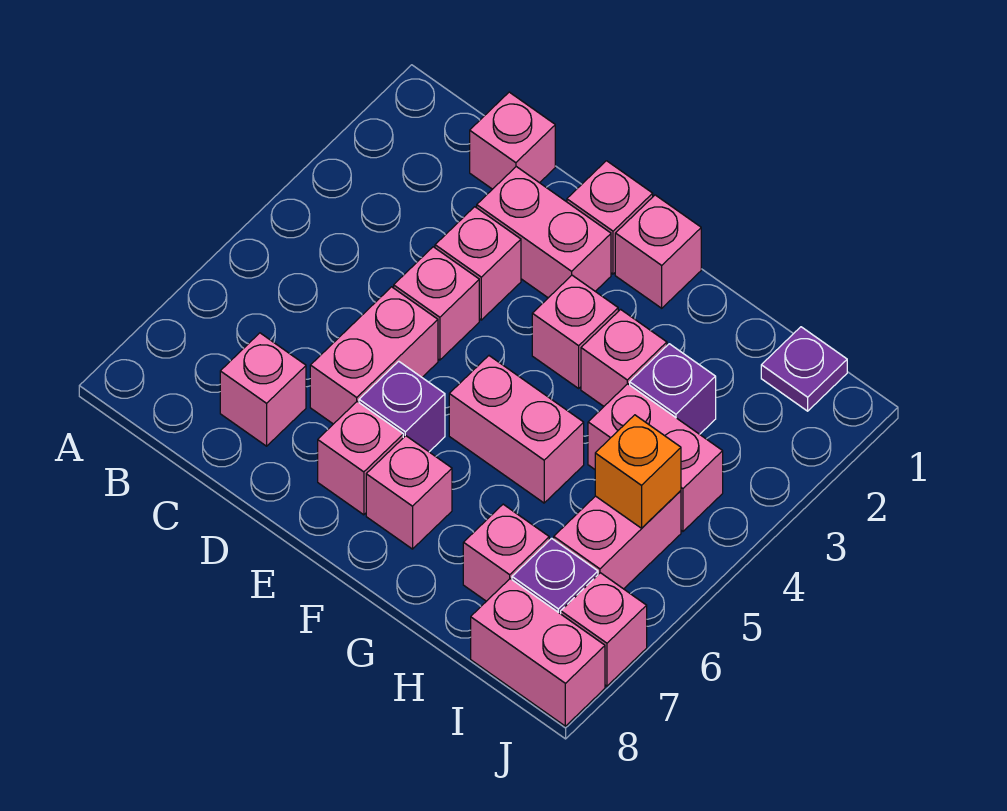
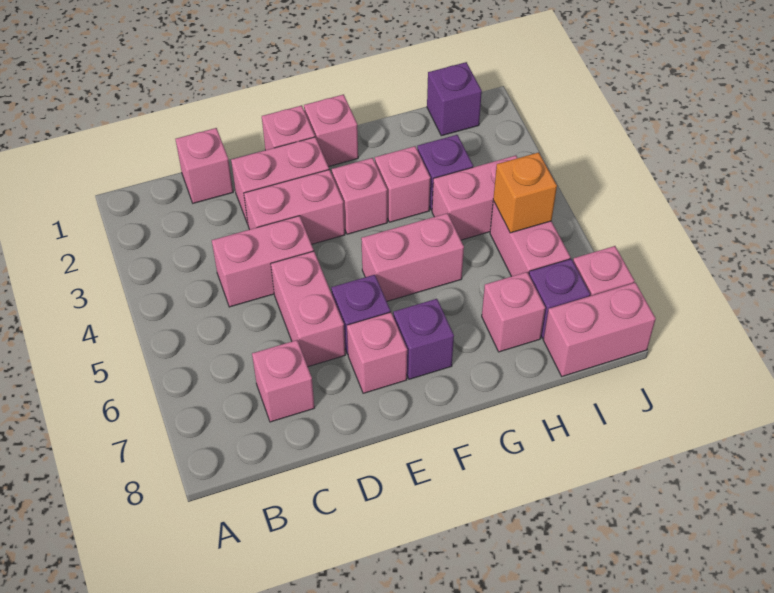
pink 1x1 brick [435,207,521,320] -> pink 1x2 brick [244,170,345,244]
pink 1x1 brick [394,247,479,360] -> pink 1x2 brick [212,216,314,307]
pink 1x1 brick [366,436,452,549] -> purple 1x1 brick [393,299,454,379]
purple 1x1 plate [761,327,847,411] -> purple 1x1 brick [427,62,482,136]

